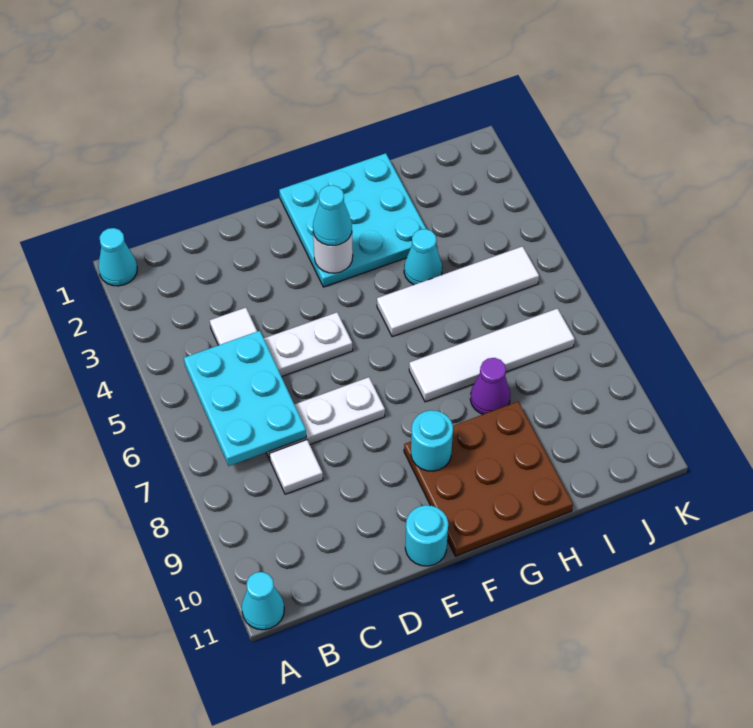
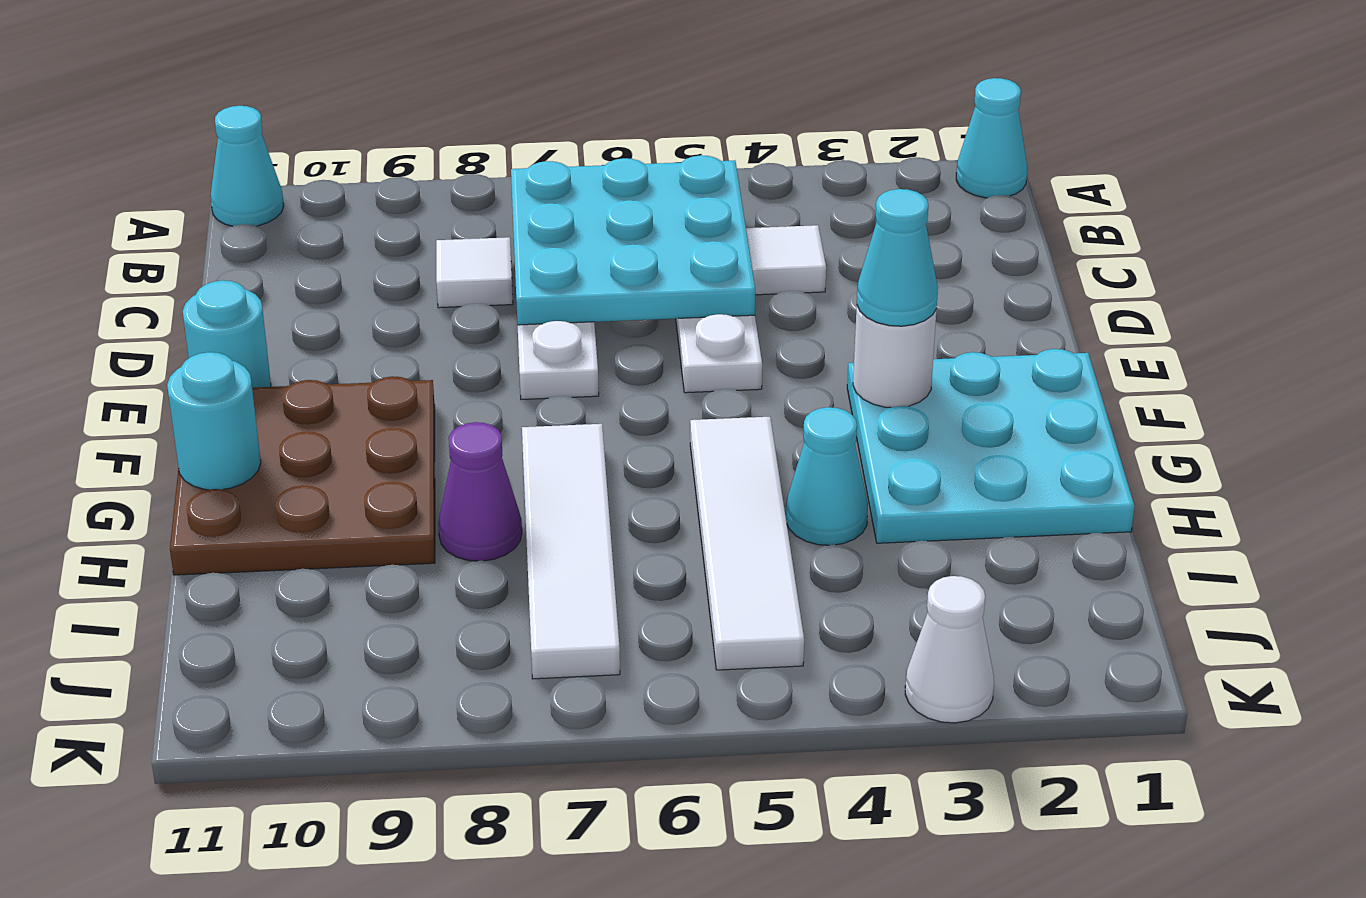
cyan 2x3 plate [184,331,306,466] -> cyan 3x3 plate [511,155,755,325]
cyan 1x1 round brick [411,410,453,471] -> cyan 1x1 round brick moved to [167,352,261,490]
none -> white 1x1 cone [905,576,994,723]

